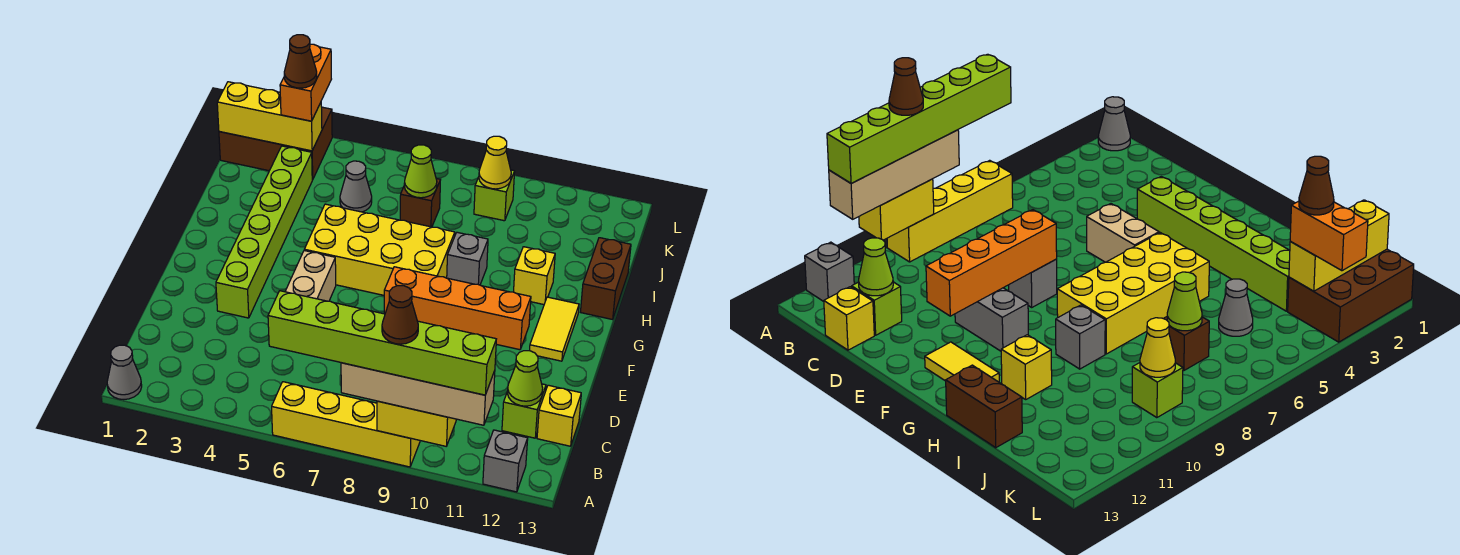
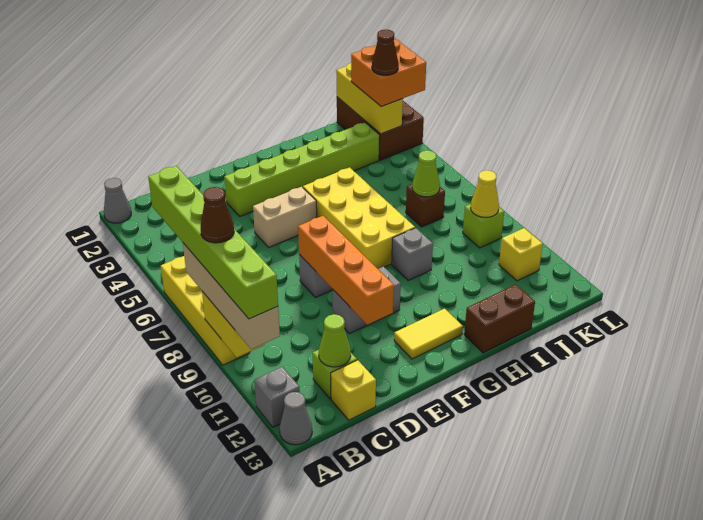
yellow 1x1 brick [514,247,555,304] -> yellow 1x1 brick moved to [499,228,543,281]
grey 1x1 cone [340,161,372,212] -> grey 1x1 cone moved to [280,392,312,445]
orange 1x2 brick [280,44,331,121] -> orange 2x2 brick [351,39,426,107]

